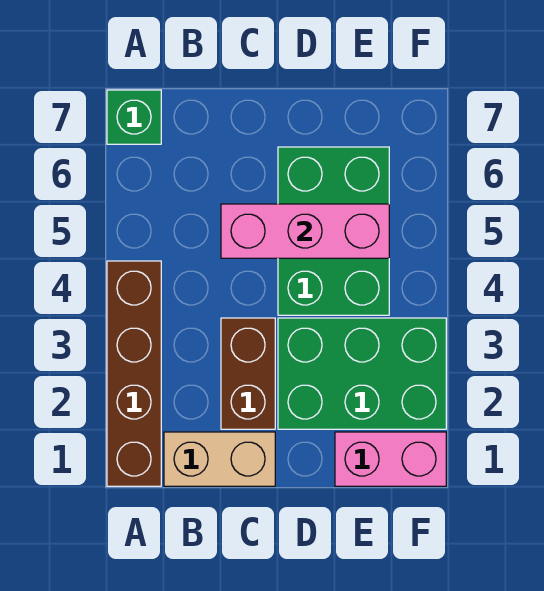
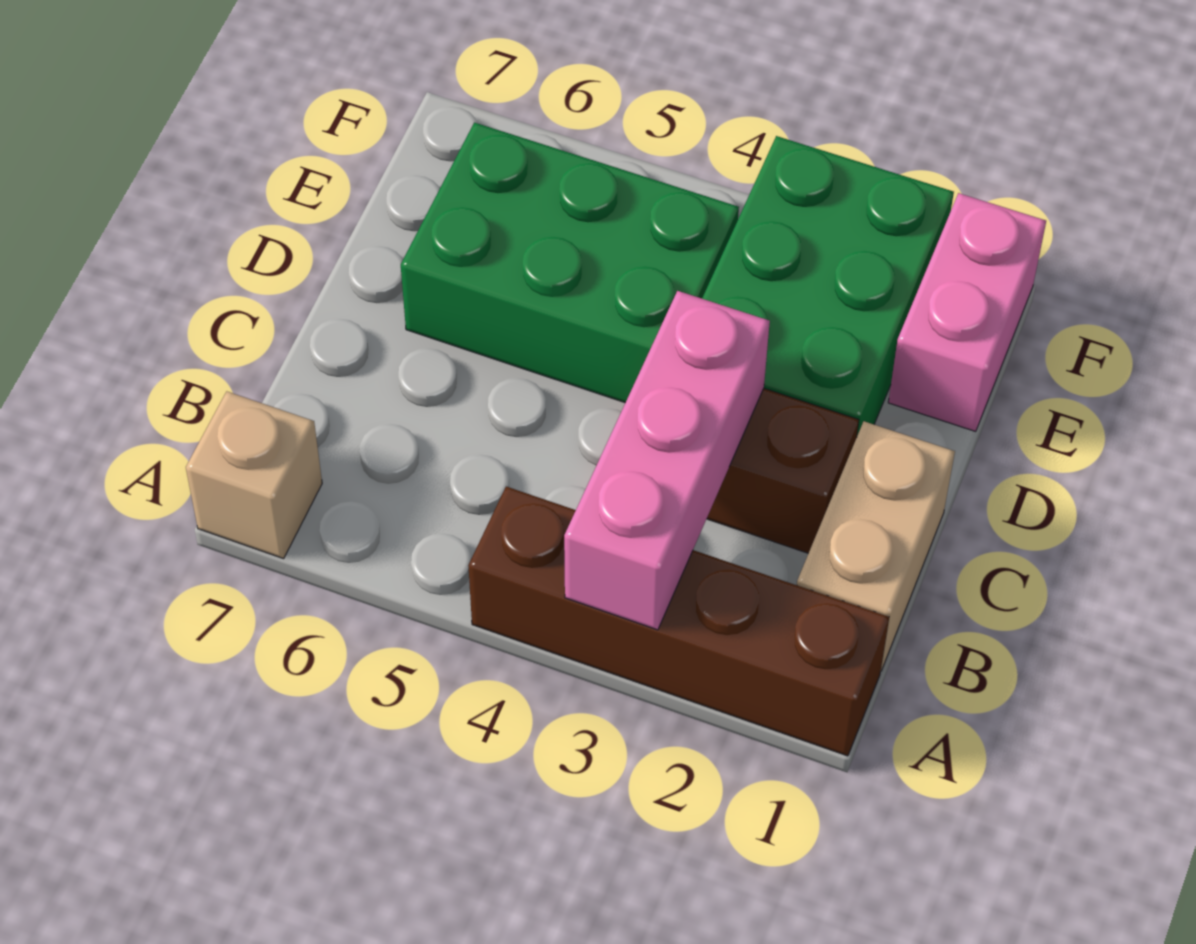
green 1x1 brick [107,90,161,144] -> tan 1x1 brick [186,392,322,559]
pink 1x3 brick [221,204,389,258] -> pink 1x3 brick moved to [564,291,770,630]

